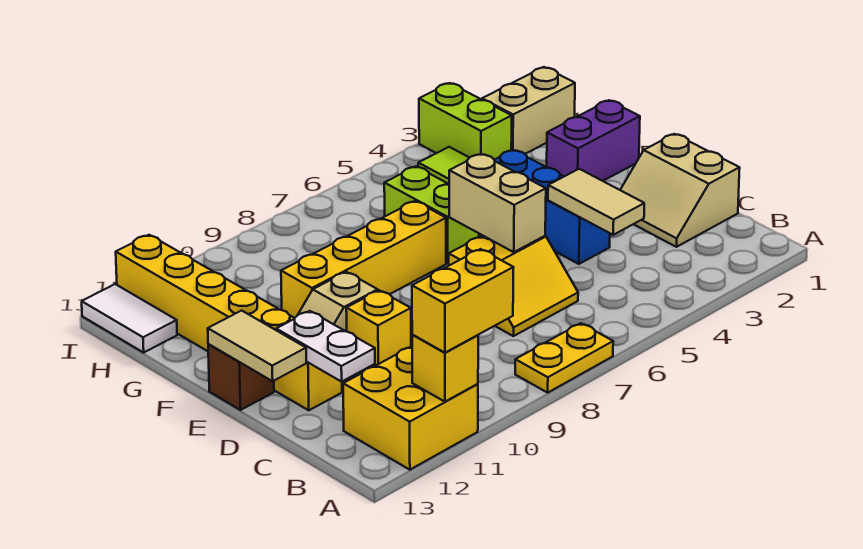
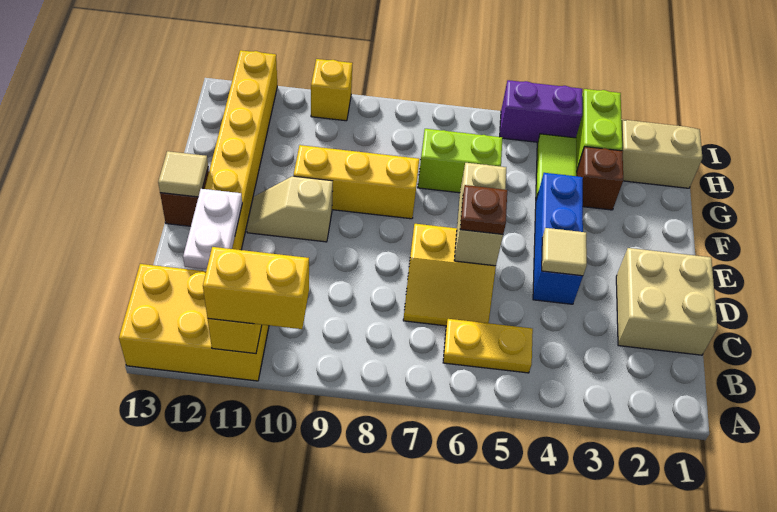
yellow 1x2 plate [515,323,613,393] -> yellow 1x2 plate moved to [443,319,533,373]
yellow 2x2 brick [343,346,478,470] -> yellow 2x3 brick [119,264,269,381]
tan 2x2 slope [620,134,740,247] -> tan 2x2 brick [616,248,718,355]
tan 1x2 tile [548,169,644,235] -> tan 1x1 tile [542,228,587,276]
none -> brown 1x1 plate [460,185,507,234]
yellow 1x1 brick [346,290,411,368] -> yellow 1x1 brick moved to [311,59,353,121]
tan 1x2 tile [208,311,306,381] -> tan 1x1 tile [158,151,208,197]
purple 1x2 brick [547,100,640,181] -> purple 1x2 brick moved to [500,80,582,142]
lime 1x2 brick [384,167,479,263] -> lime 1x2 brick turned to [418,129,502,193]
yellow 1x4 brick [281,201,446,318] -> yellow 1x3 brick [294,145,419,219]
none -> brown 1x1 brick [576,147,623,210]
white 1x2 tile [82,284,177,353] -> none

